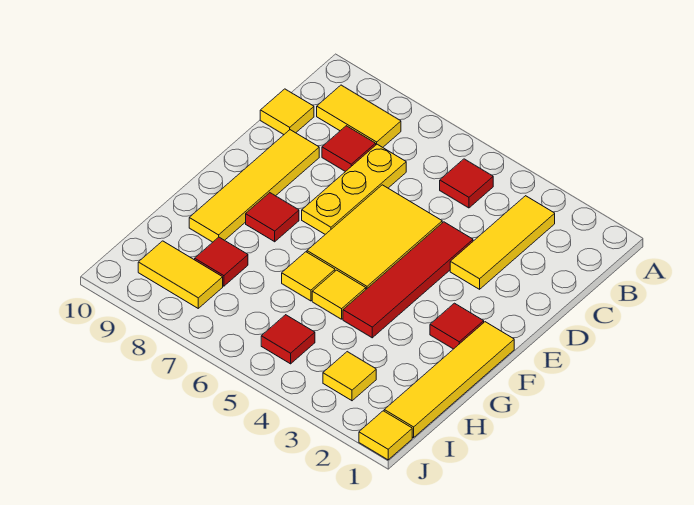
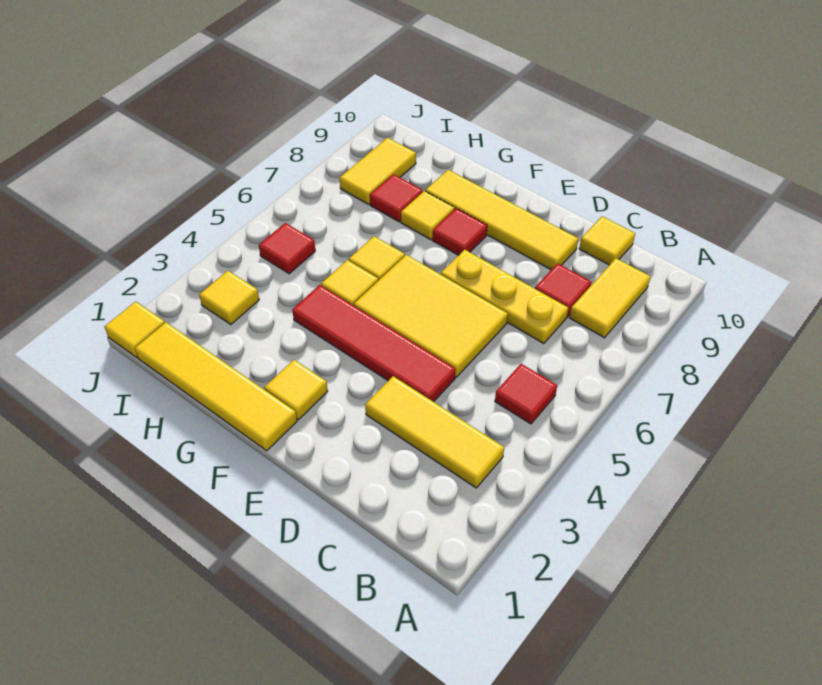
red 1x1 tile [430,303,484,349] -> yellow 1x1 tile [264,360,328,420]
none -> yellow 1x1 tile [401,191,455,240]

